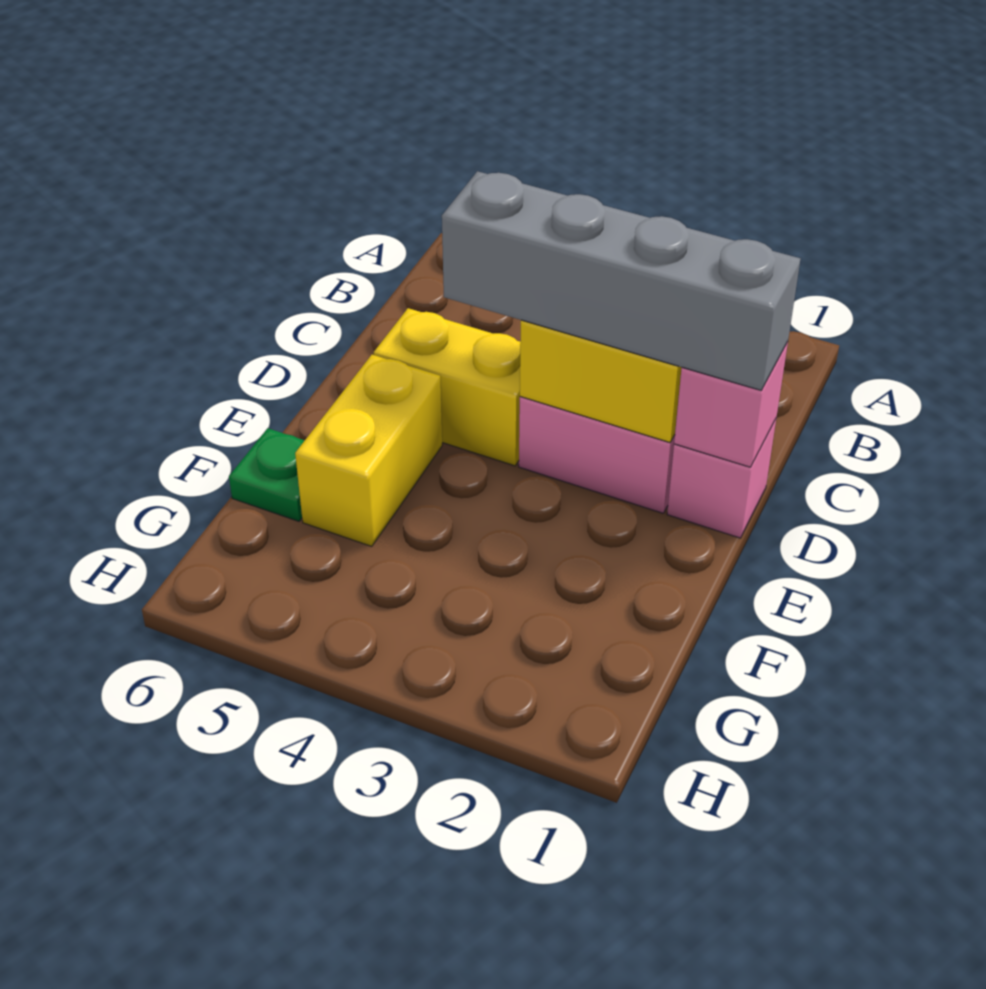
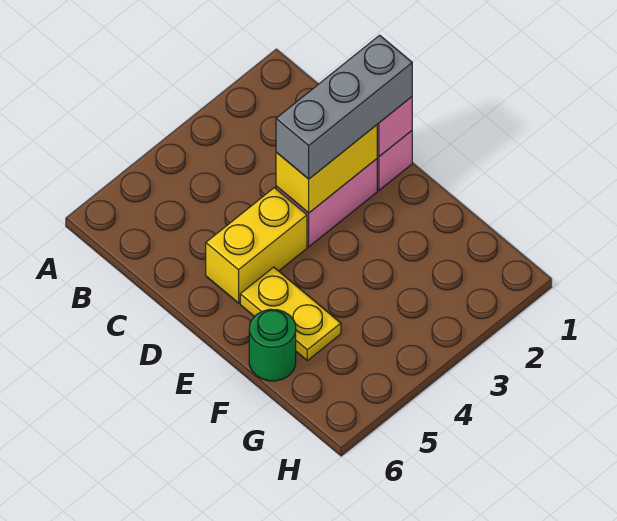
grey 1x4 brick [442,171,800,390] -> grey 1x3 brick [276,35,412,179]
yellow 1x2 brick [295,355,442,546] -> yellow 1x2 plate [240,267,341,361]
green 1x1 plate [229,428,305,521] -> green 1x1 round brick [249,309,296,381]

